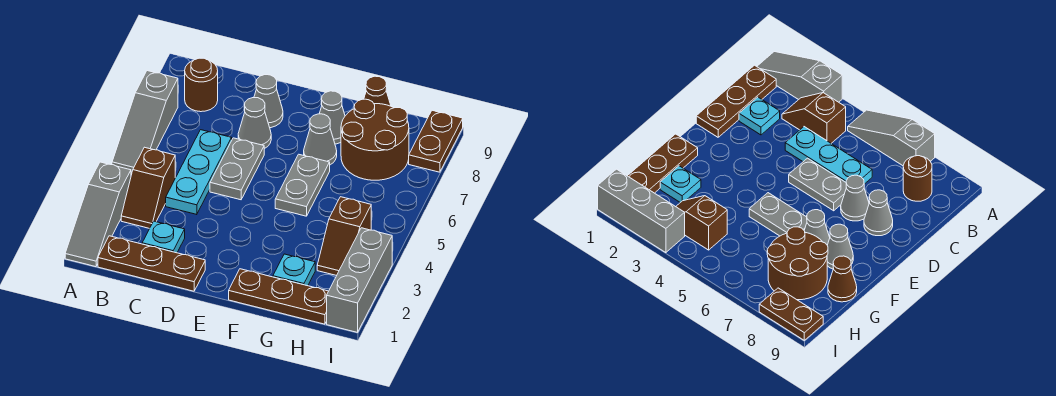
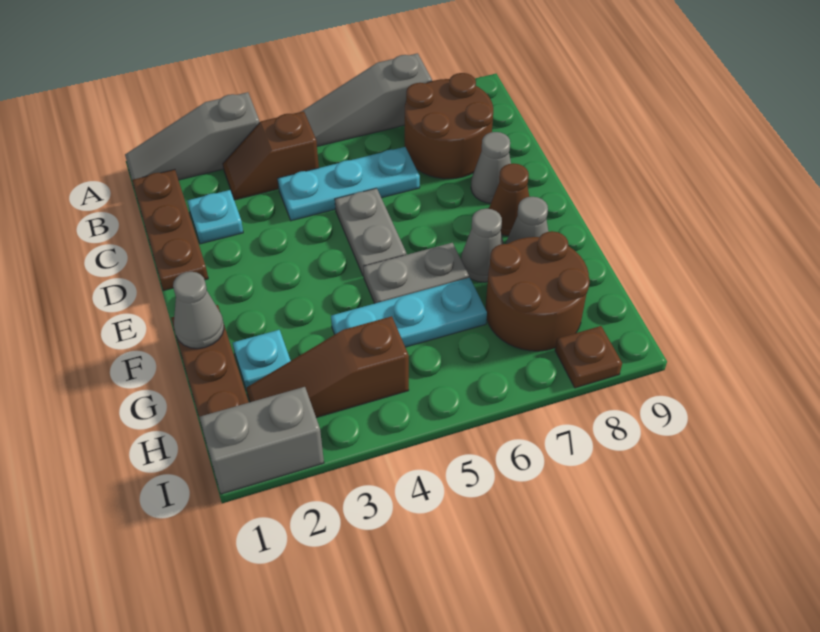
brown 1x1 round brick [185,58,218,112] -> brown 2x2 round brick [405,73,493,179]
grey 1x2 plate [210,138,264,200] -> grey 1x2 plate turned to [335,188,406,276]
grey 1x1 cone [238,98,271,149] -> grey 1x1 cone moved to [173,272,224,349]
none -> cyan 1x3 plate [331,278,487,347]
brown 1x1 cone [364,76,391,106] -> brown 1x1 cone moved to [489,163,529,236]
brown 1x2 slope [317,197,371,276] -> brown 1x3 slope [246,316,409,418]
grey 1x3 brick [327,228,392,332] -> grey 1x2 brick [200,387,324,494]
brown 1x2 plate [409,110,463,172] -> brown 1x1 plate [555,326,622,388]

